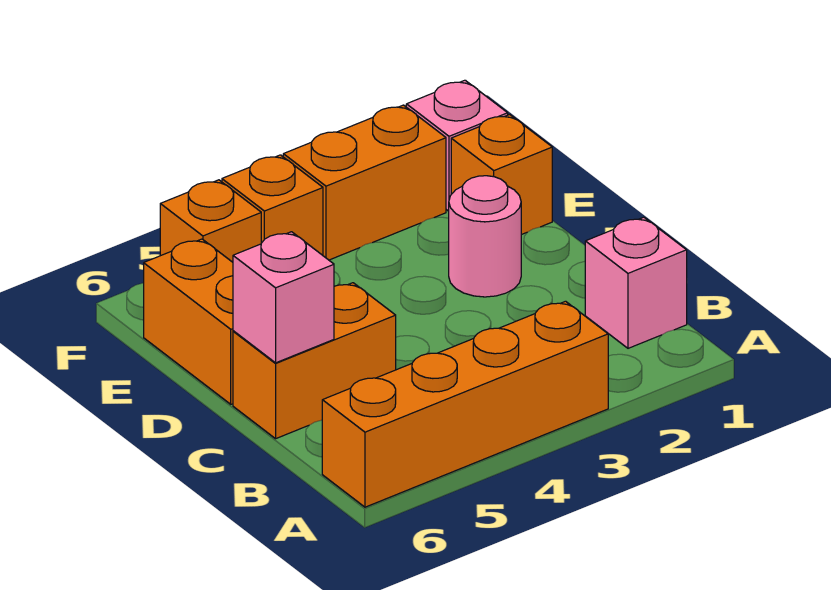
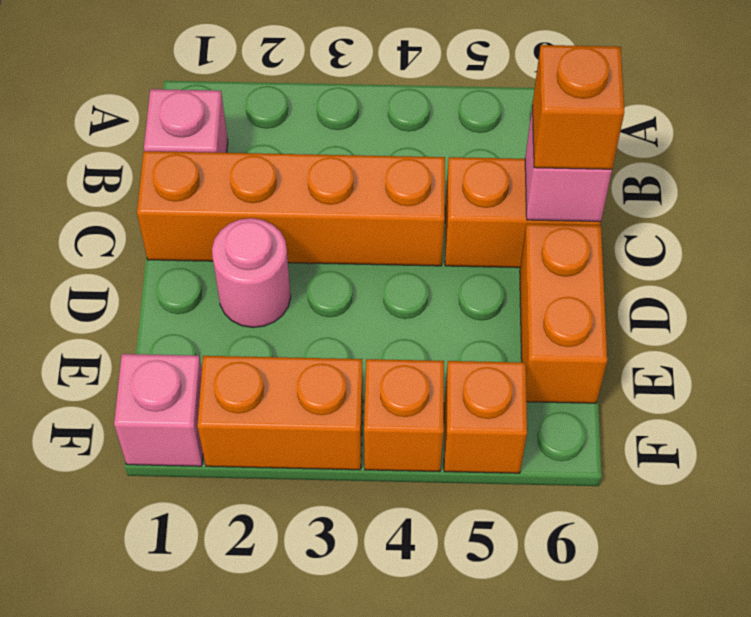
orange 1x4 brick [322,301,608,507] -> orange 1x4 brick moved to [137,151,445,266]
orange 1x1 brick [451,115,552,235] -> orange 1x1 brick moved to [533,45,624,169]

